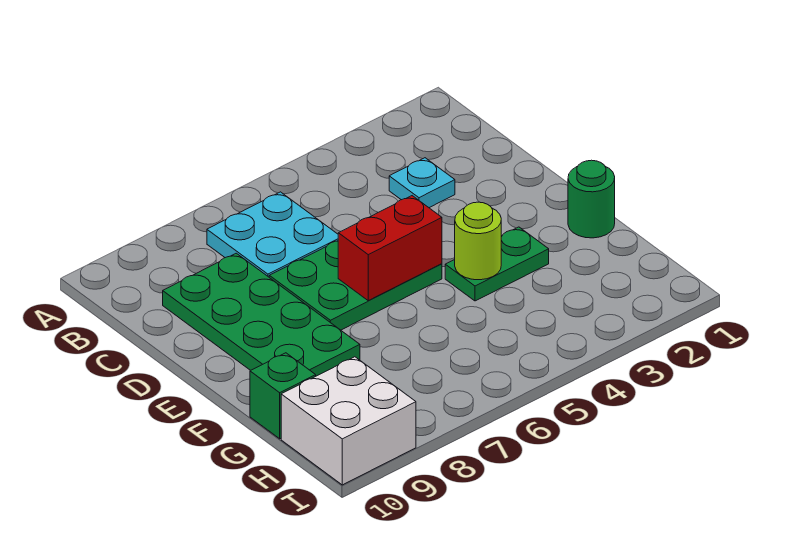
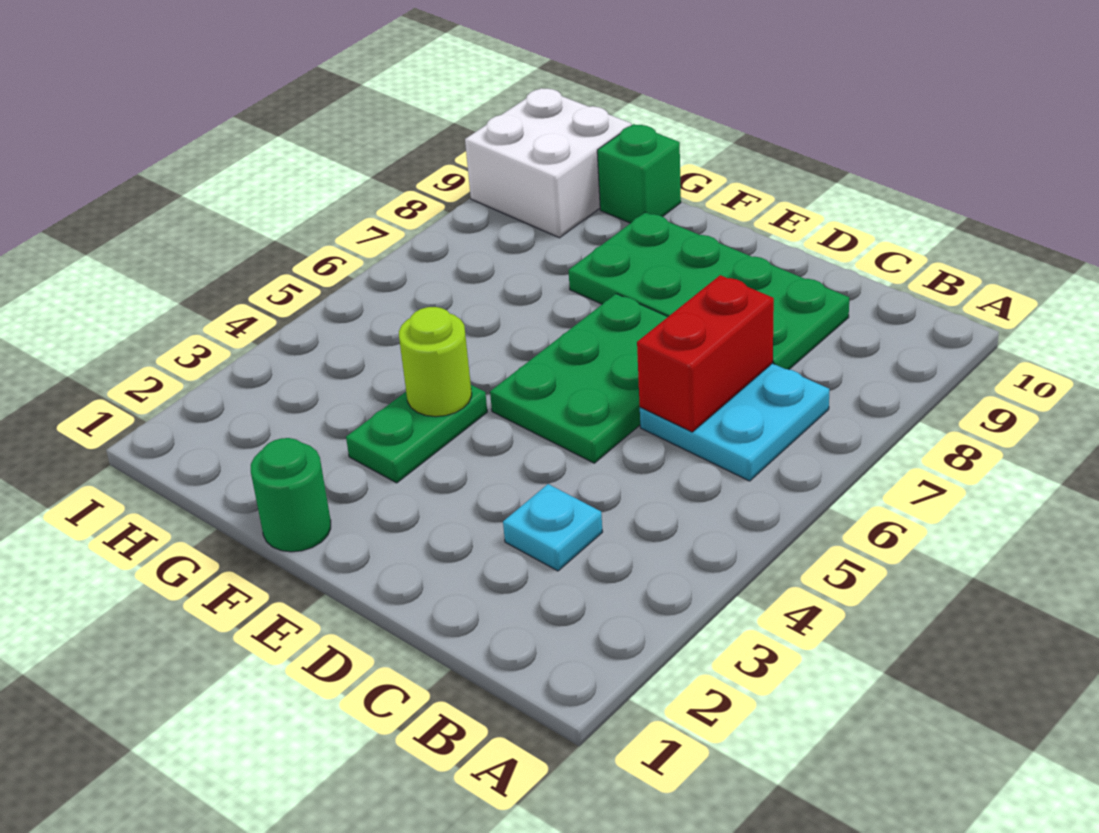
red 1x2 brick [338,196,442,301] -> red 1x2 brick moved to [637,275,774,432]

